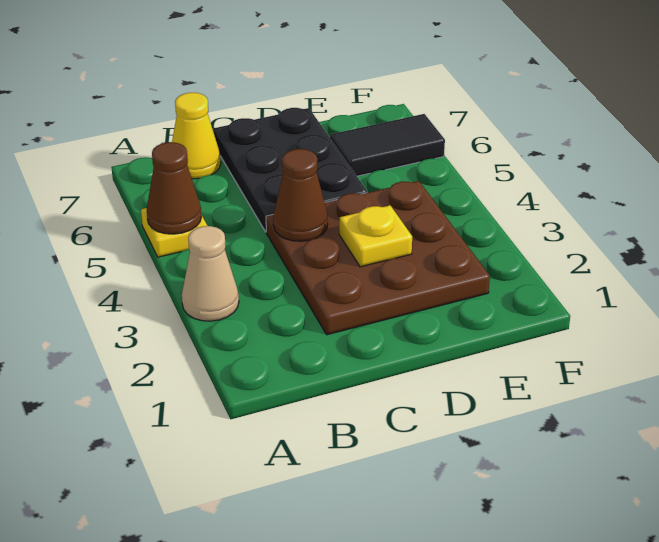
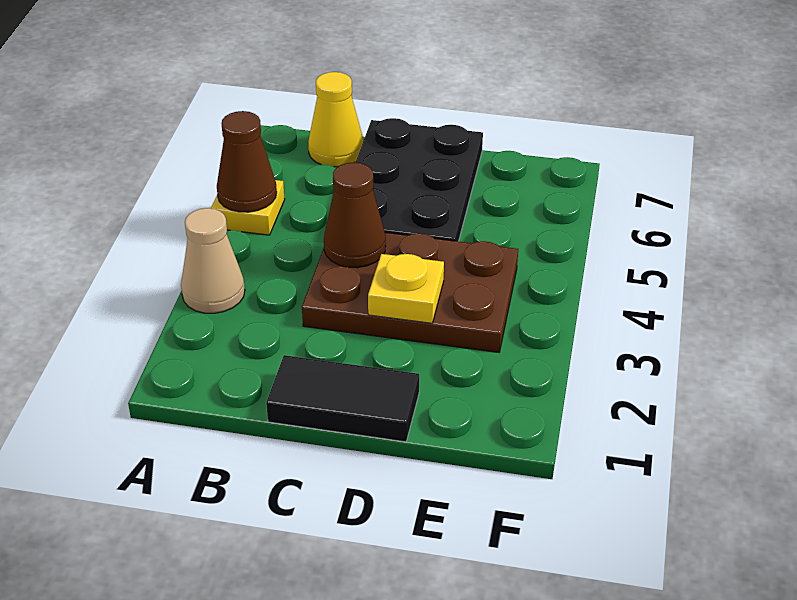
brown 3x3 plate [266,181,490,335] -> brown 2x3 plate [302,232,518,352]
black 1x2 tile [330,114,445,176] -> black 1x2 tile moved to [266,355,419,442]

